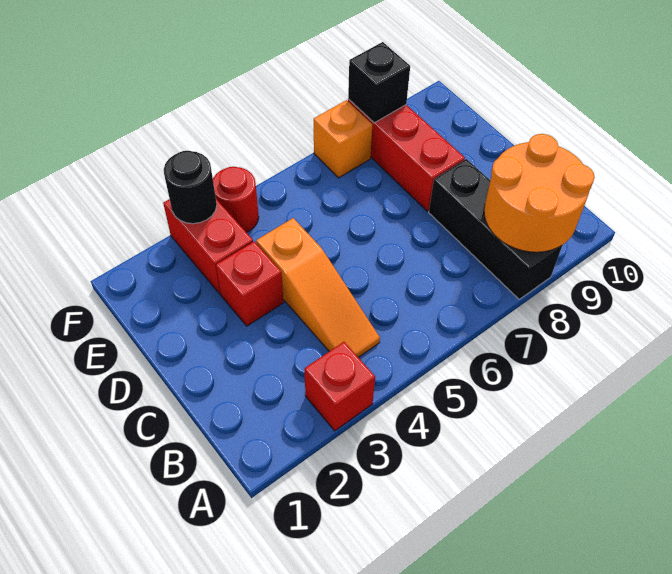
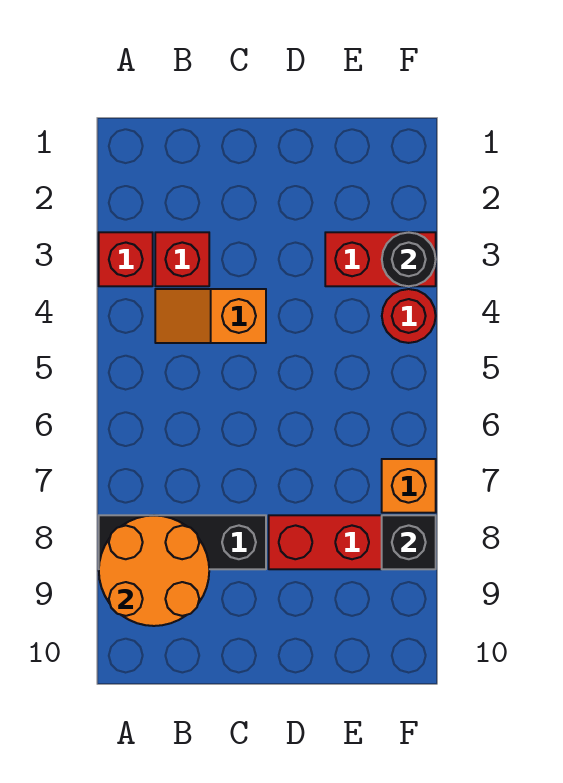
orange 1x3 slope [256,218,380,357] -> orange 1x2 slope [155,289,266,343]
red 1x1 brick [216,242,284,326] -> red 1x1 brick moved to [155,232,209,286]

